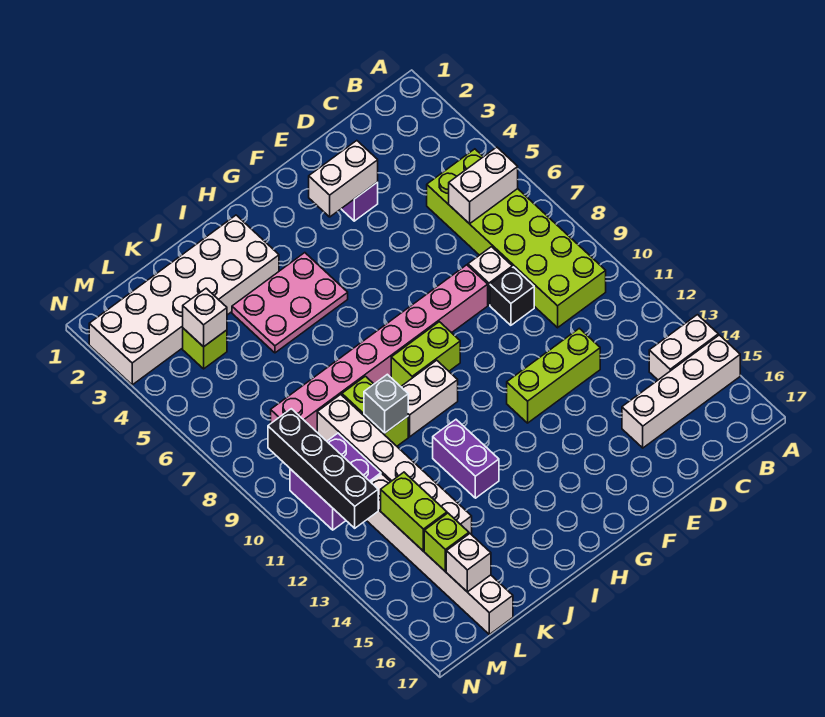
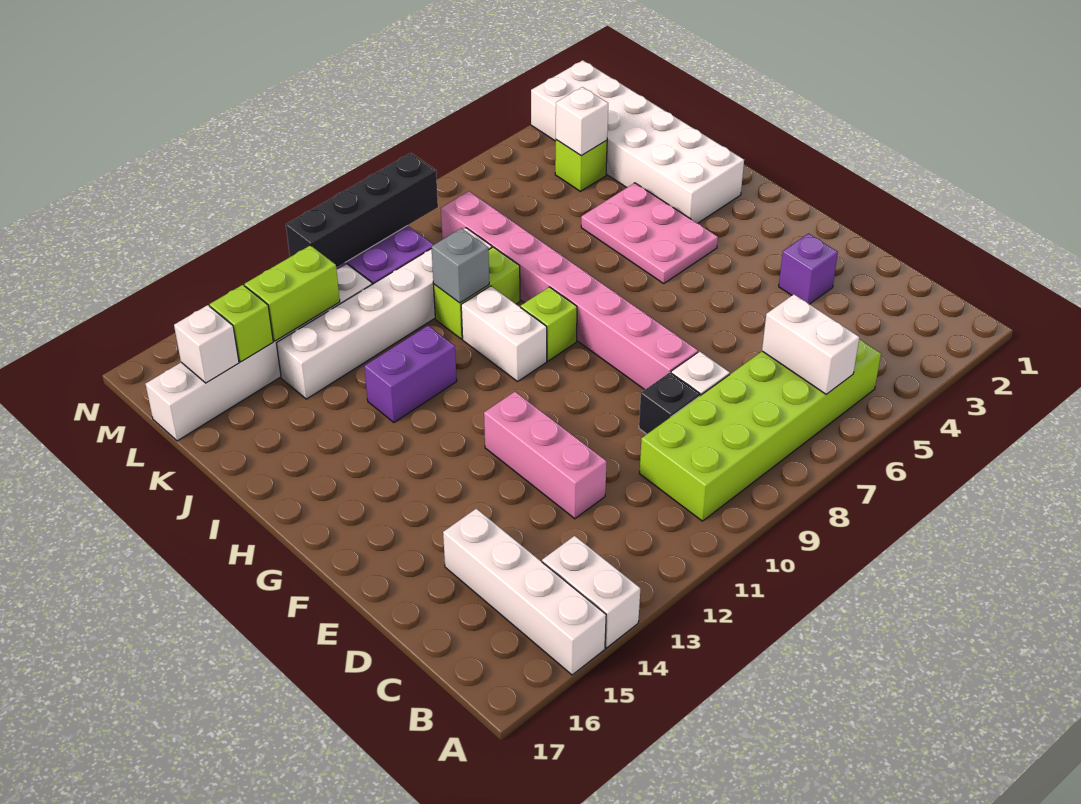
lime 1x3 brick [507,328,600,423] -> pink 1x3 brick [484,392,607,519]
white 1x2 brick [309,141,378,217] -> none
lime 1x2 brick [391,322,460,386] -> lime 1x1 brick [521,287,577,361]

